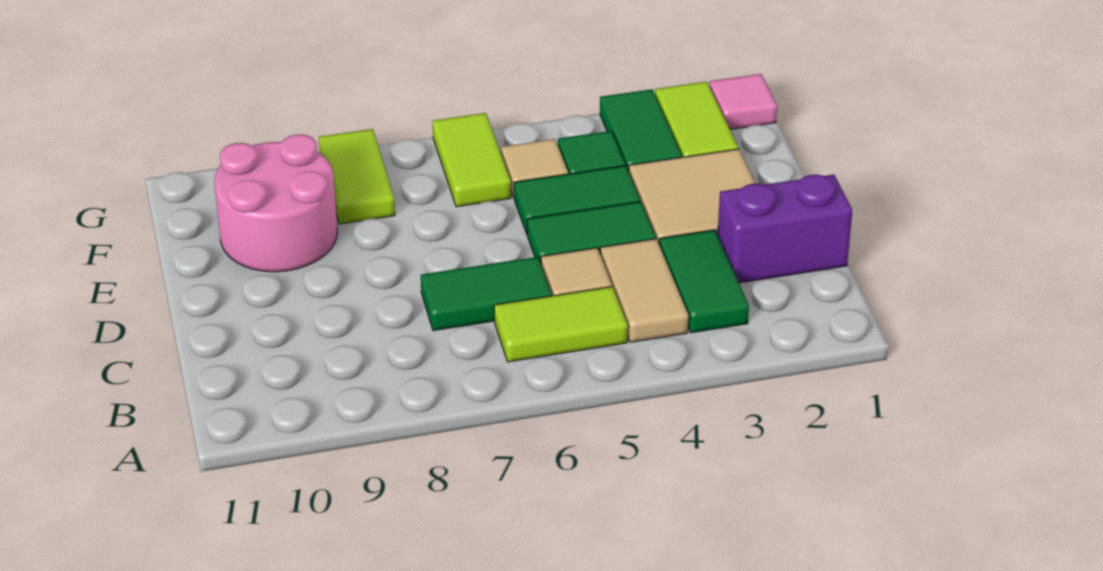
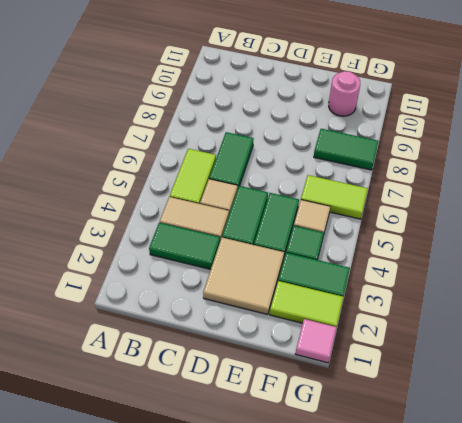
purple 1x2 brick [718,175,852,283] -> none
pink 2x2 round brick [214,134,337,272] -> pink 1x1 round brick [329,71,360,116]
lime 1x2 tile [319,129,395,224] -> green 1x2 tile [314,129,378,170]

